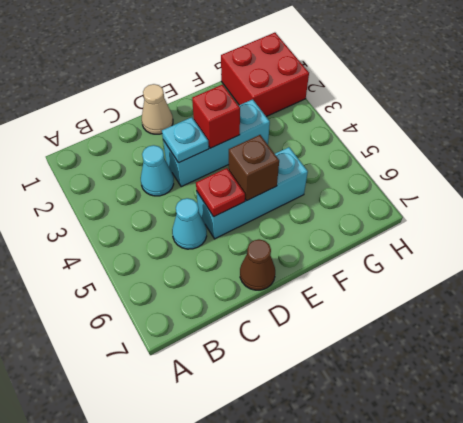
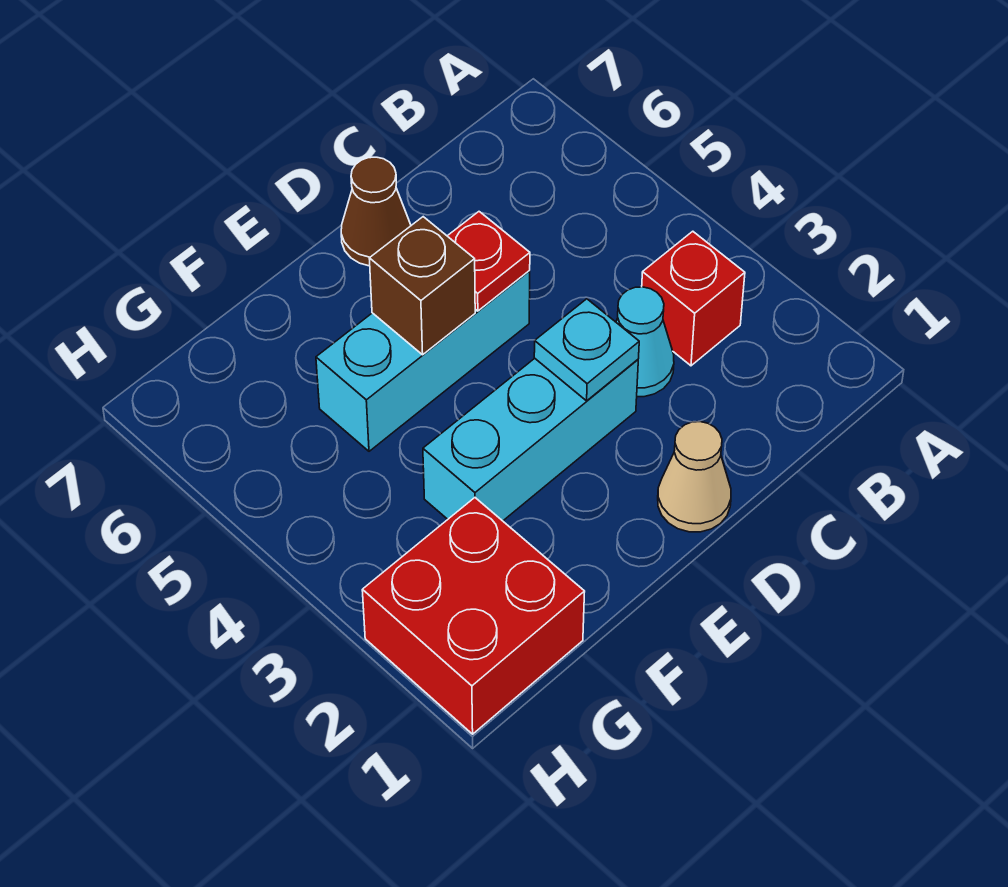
cyan 1x1 cone [172,198,207,249] -> none
red 1x1 brick [192,84,240,148] -> red 1x1 brick moved to [642,231,745,366]

